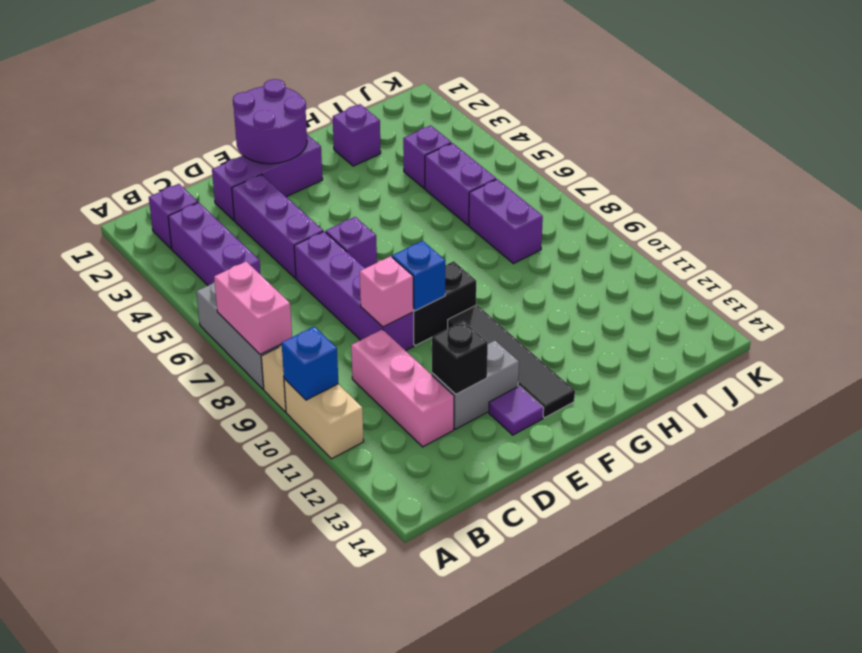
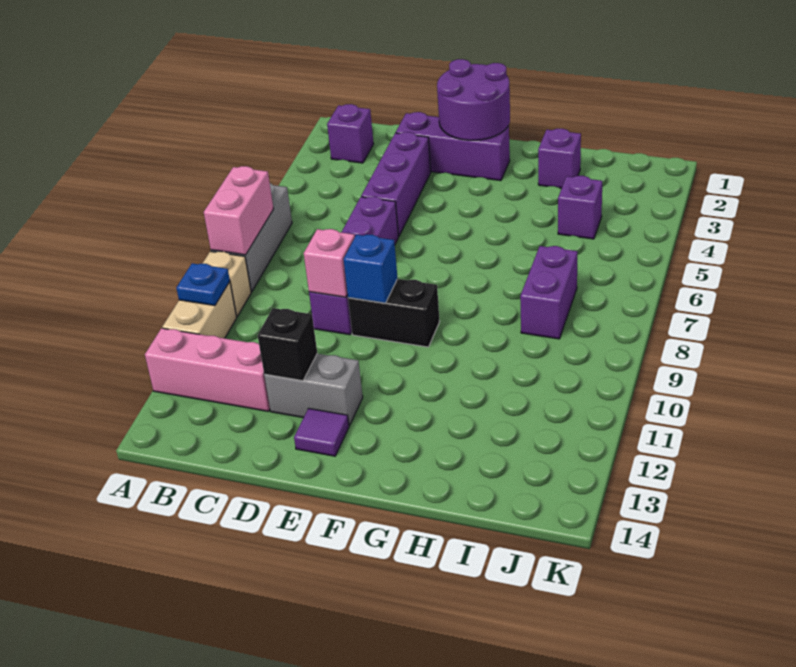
blue 1x1 brick [282,326,338,400] -> blue 1x1 plate [176,263,230,306]
purple 1x3 brick [168,202,261,285] -> none
pink 1x3 brick [351,329,454,447] -> pink 1x3 brick turned to [145,328,270,411]
purple 1x1 brick [326,217,377,268] -> none
black 1x4 tile [448,305,575,418] -> none
purple 1x2 brick [425,143,496,225] -> none

